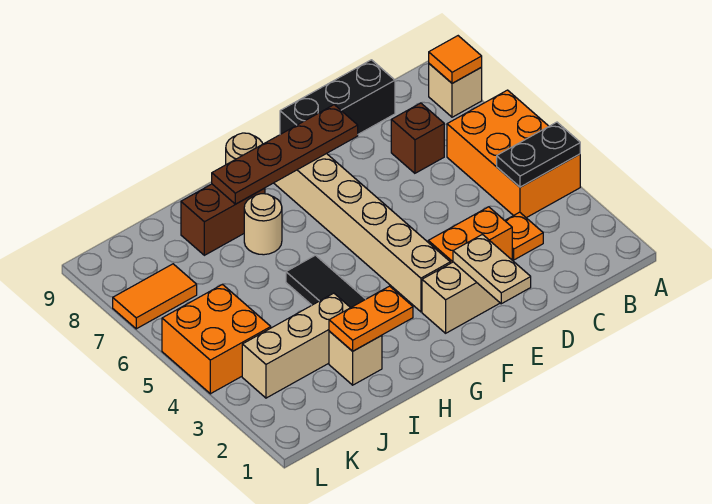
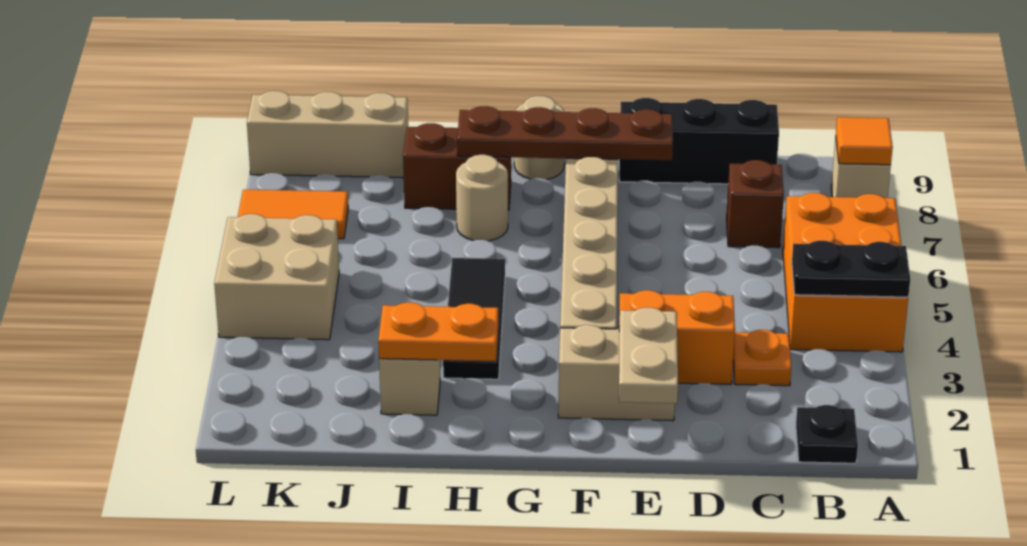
none -> black 1x1 plate [796,405,858,463]
tan 1x3 brick [242,293,350,398] -> tan 1x3 brick moved to [247,91,408,178]
orange 2x2 brick [162,284,271,394] -> tan 2x2 brick [214,214,339,340]

